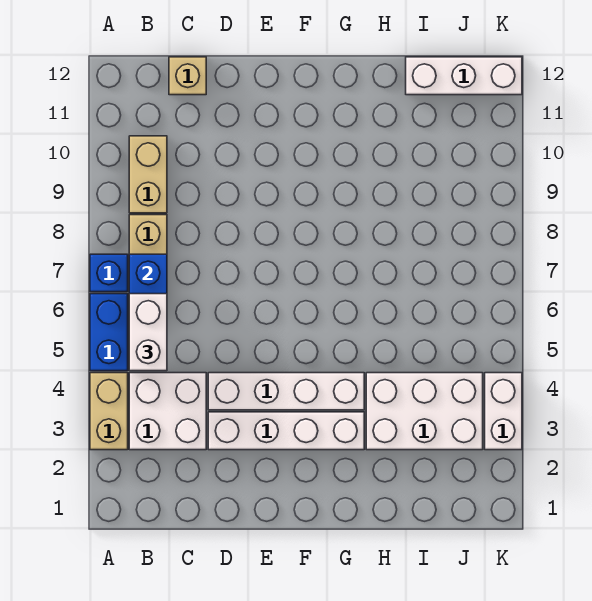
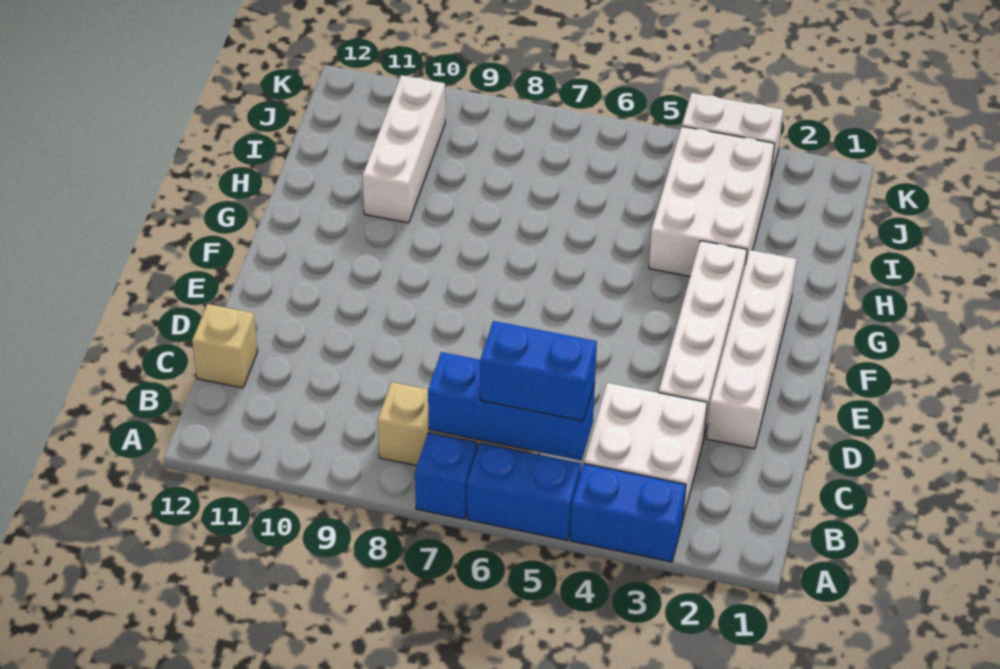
tan 1x2 brick [90,373,128,450] -> blue 1x2 brick [570,464,686,562]
white 1x2 brick [129,294,167,371] -> blue 1x2 brick [480,321,597,421]
tan 1x2 brick [129,136,167,213] -> none
white 1x4 brick [208,373,364,410] -> white 1x4 brick moved to [707,250,797,449]
white 1x3 brick [406,57,522,95] -> white 1x3 brick moved to [363,75,445,223]

